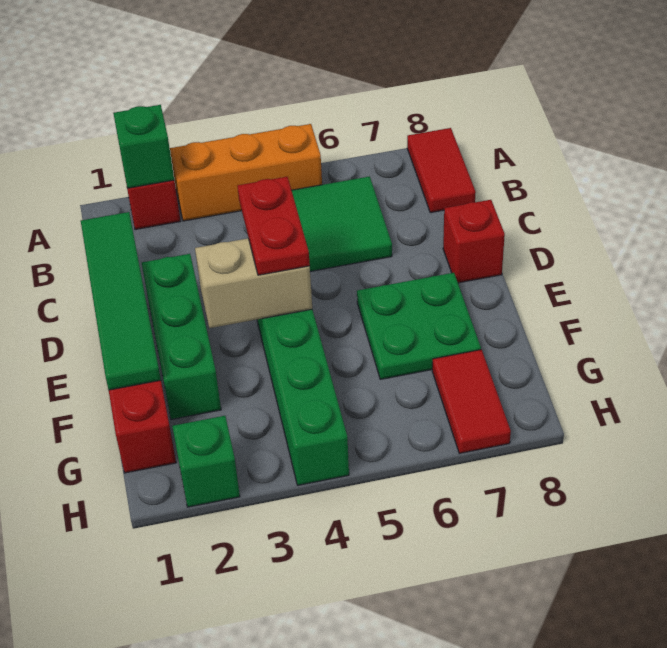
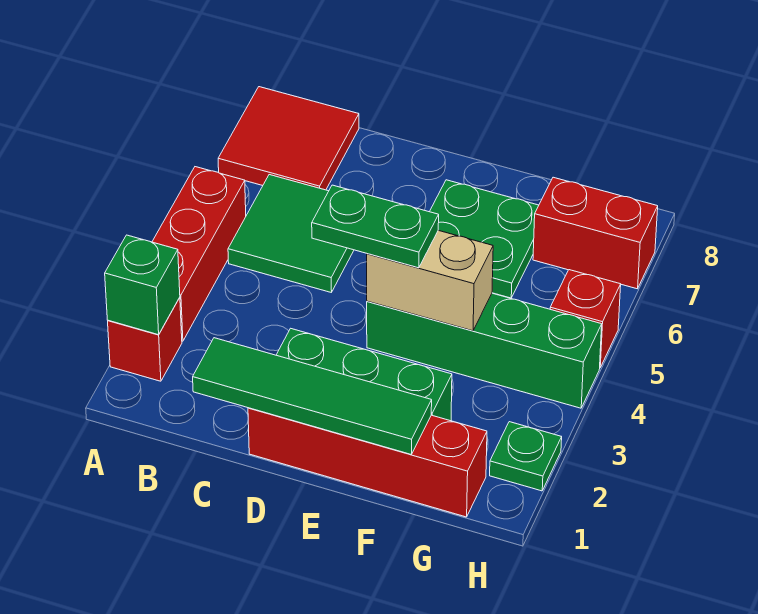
orange 1x3 brick [170,124,322,221] -> red 1x3 brick [152,167,246,341]
red 1x2 tile [407,128,476,213] -> red 2x2 tile [218,87,359,190]
red 1x2 plate [238,177,310,275] -> green 1x2 plate [312,185,439,268]
red 1x1 brick [443,200,505,283] -> red 1x1 brick moved to [550,270,621,367]
tan 1x2 brick [195,238,312,328] -> tan 1x2 brick turned to [367,230,493,331]
red 1x2 tile [432,350,511,453] -> red 1x2 brick [533,177,658,289]
green 1x1 brick [172,416,240,507] -> green 1x1 plate [490,422,562,491]

